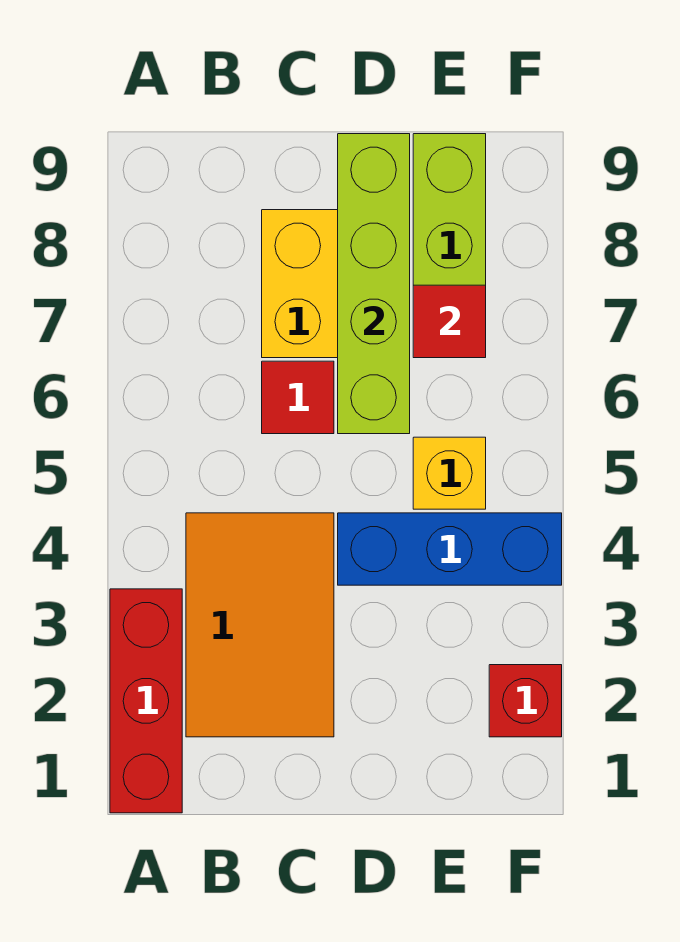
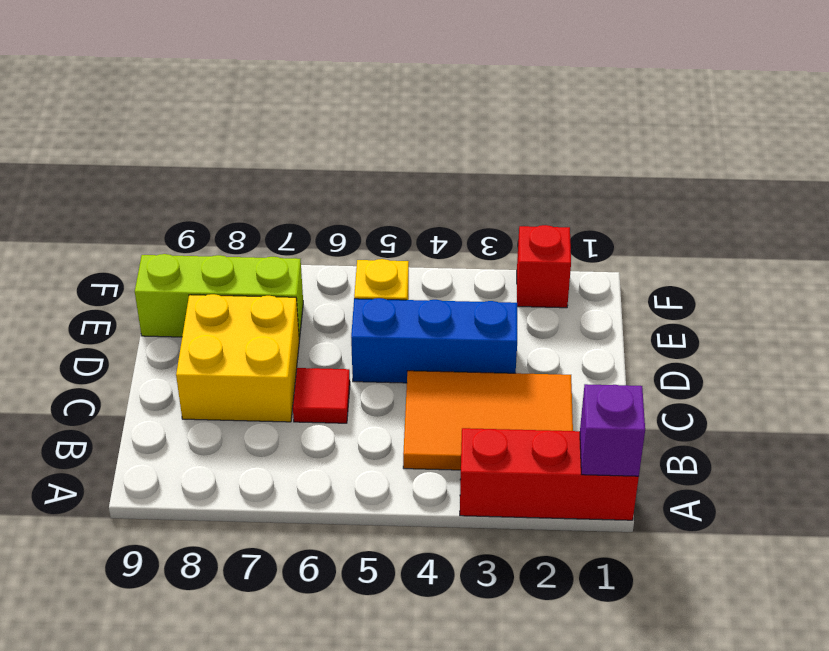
none -> purple 1x1 brick [580,384,645,477]
blue 1x3 brick [338,513,562,585] -> blue 1x3 brick turned to [351,298,517,383]
lime 1x4 brick [338,134,410,434] -> none
red 1x1 tile [413,285,486,358] -> none

